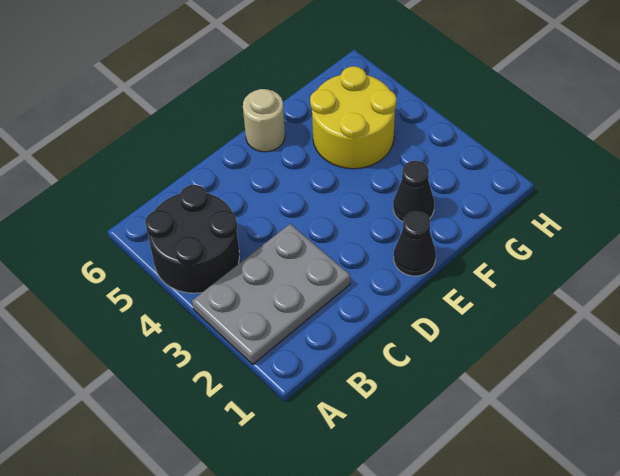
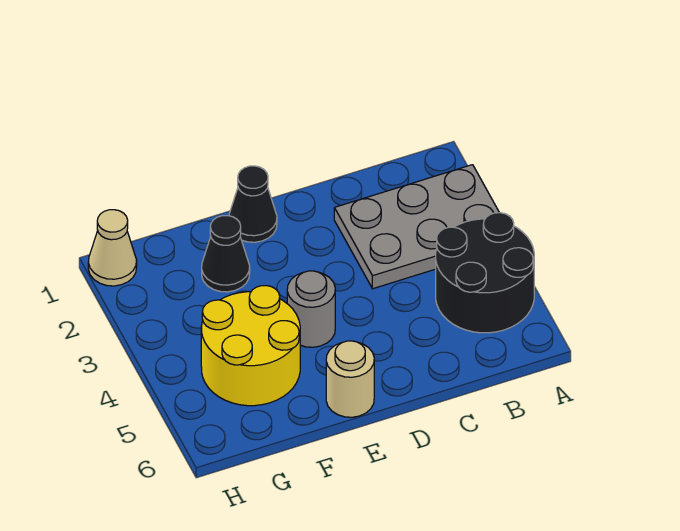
none -> grey 1x1 round brick [287,271,335,347]
none -> tan 1x1 cone [88,210,137,286]

